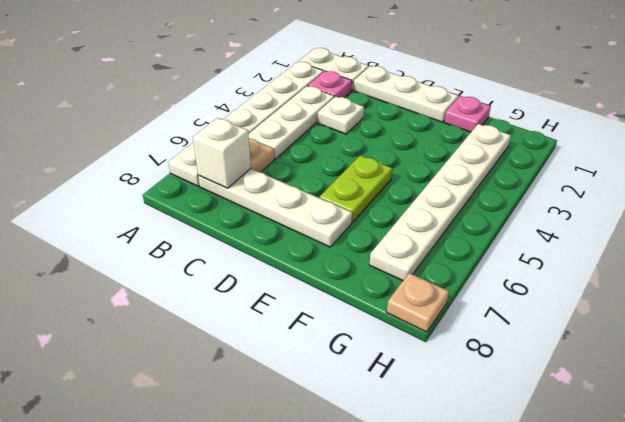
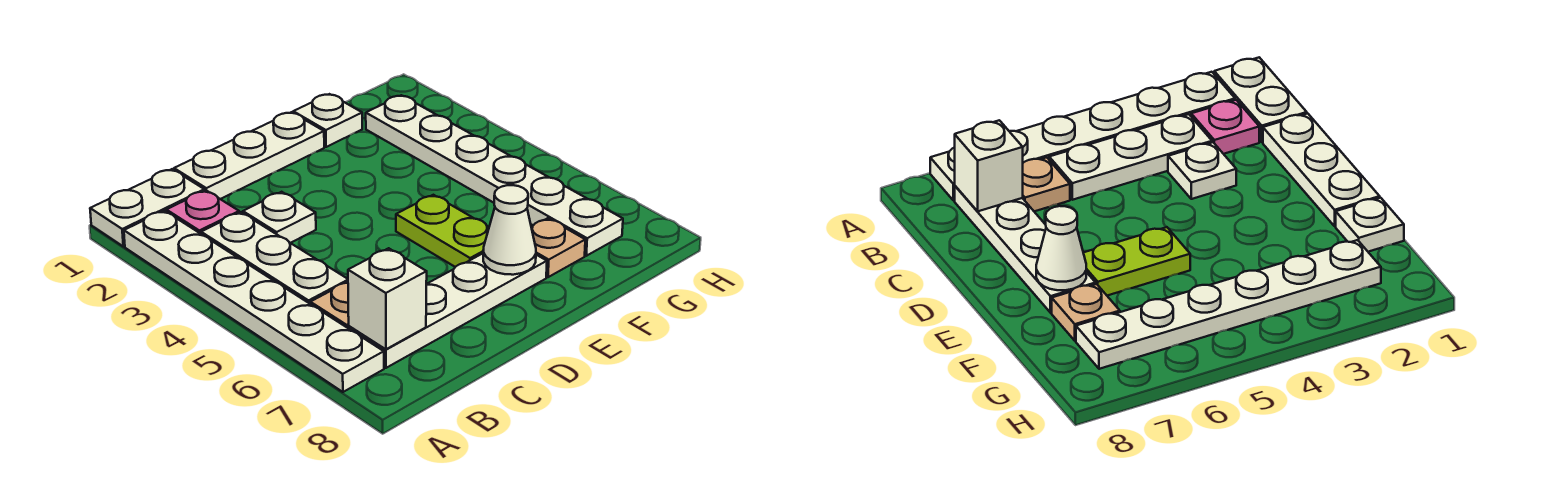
none -> white 1x1 cone [483,185,536,275]
pink 1x1 plate [444,96,491,132] -> white 1x1 plate [293,94,362,147]
tan 1x1 plate [387,273,449,332] -> tan 1x1 plate moved to [531,218,585,277]

